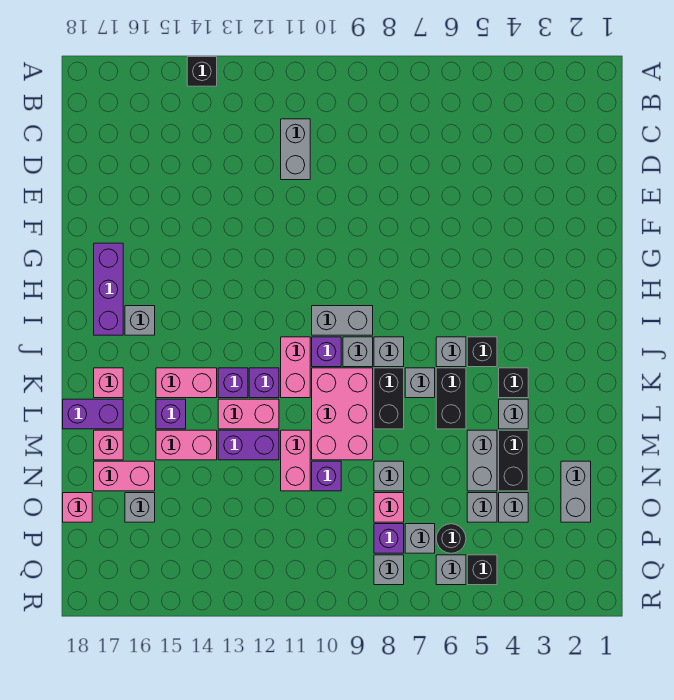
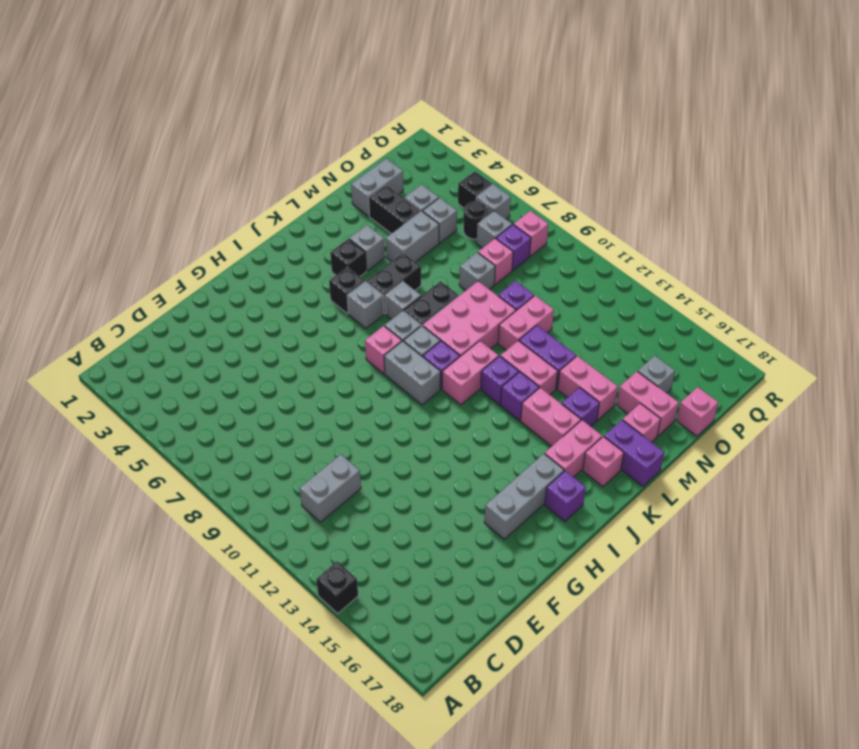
purple 1x3 brick [94,243,123,335] -> purple 1x1 brick [545,471,586,521]
none -> pink 1x1 brick [365,326,402,374]
grey 1x1 brick [125,306,155,335] -> grey 1x3 brick [484,454,564,539]
none -> pink 1x2 brick [545,420,602,477]
black 1x2 brick [499,430,528,491] -> black 1x2 brick turned to [369,185,421,234]
grey 1x1 brick [374,555,404,585] -> pink 1x1 brick [514,211,548,256]

